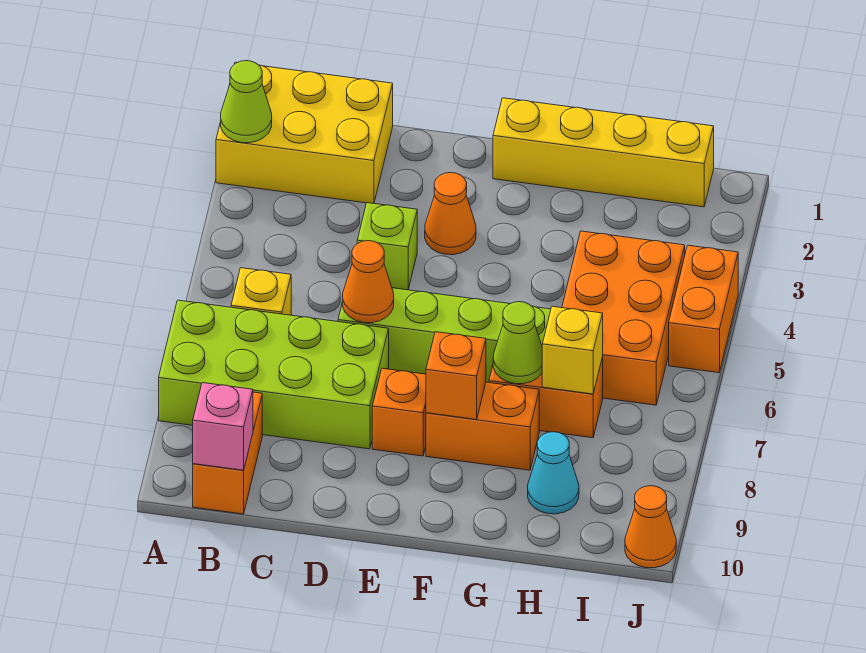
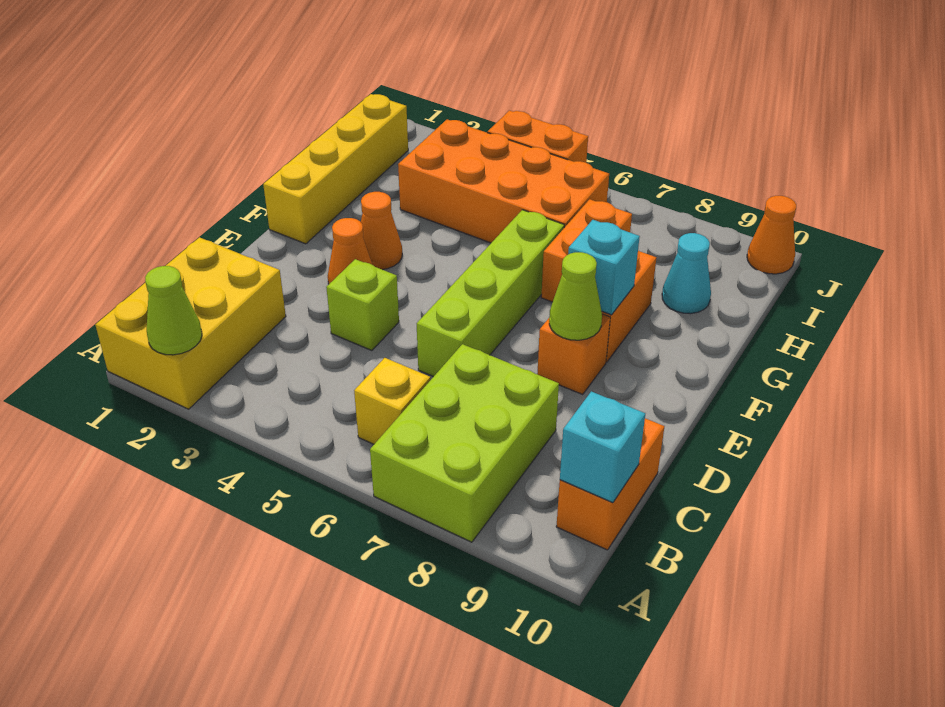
lime 2x4 brick [159,300,389,449] -> lime 2x3 brick [370,344,559,542]
orange 1x2 brick [193,392,262,514] -> orange 1x2 brick turned to [556,418,664,550]
pink 1x1 brick [193,383,253,470] -> cyan 1x1 brick [560,391,645,503]
orange 1x1 cone [343,241,394,323] -> orange 1x1 cone moved to [361,192,402,270]
orange 1x1 brick [426,332,486,419] -> cyan 1x1 brick [568,220,640,315]
lime 1x1 cone [493,302,542,384] -> lime 1x1 cone moved to [549,252,602,340]
orange 2x3 brick [562,231,685,405] -> orange 2x4 brick [398,119,609,243]
yellow 1x1 brick [542,306,603,394] -> none

